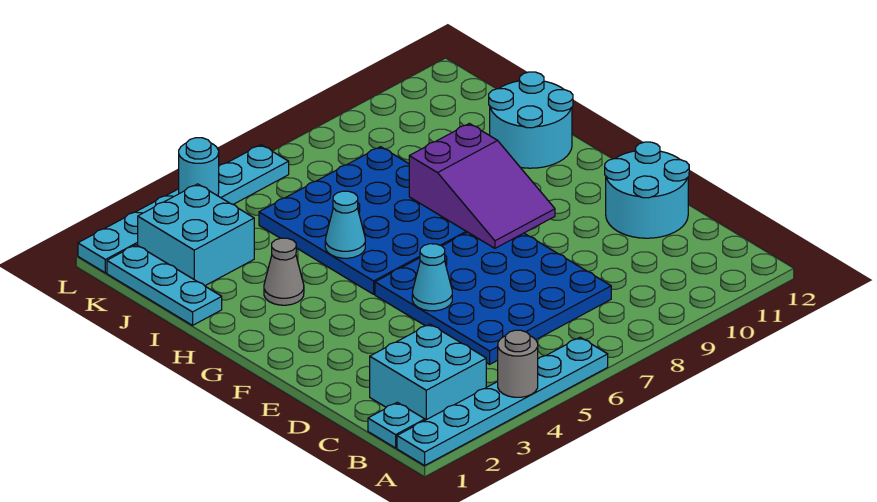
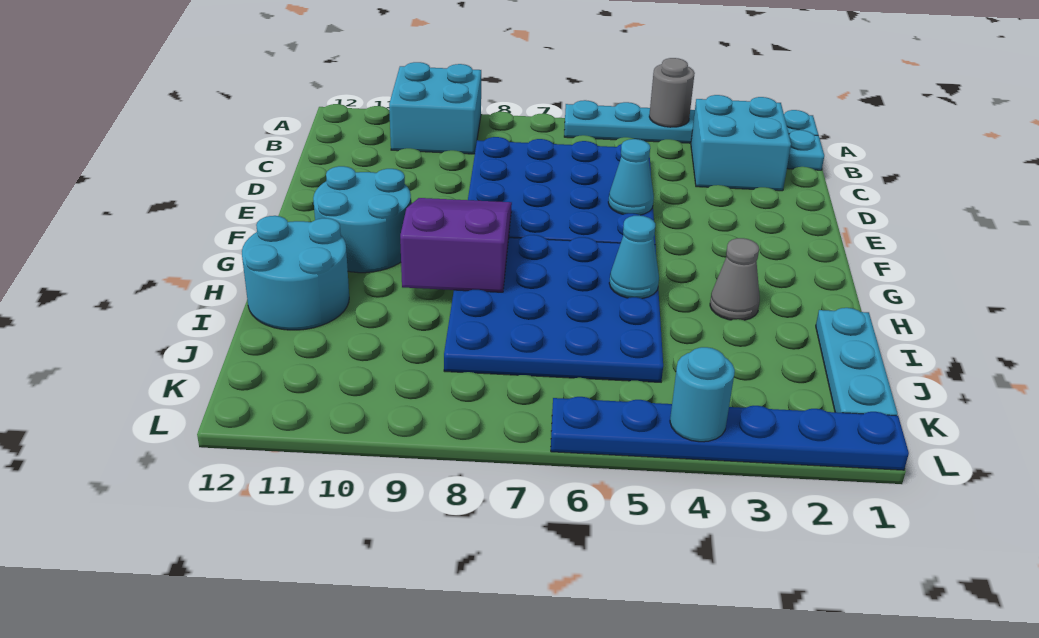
cyan 2x2 round brick [605,142,689,238] -> cyan 2x2 round brick moved to [313,166,411,273]
cyan 2x2 brick [138,184,254,286] -> cyan 2x2 brick moved to [389,62,481,154]
cyan 1x6 plate [78,145,289,273] -> blue 1x6 plate [551,397,909,470]

